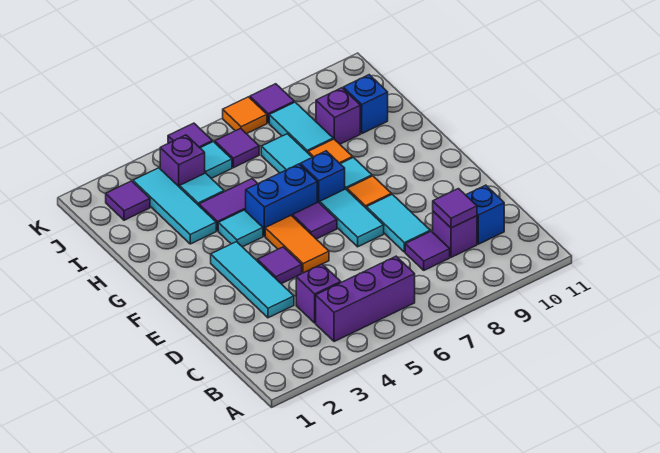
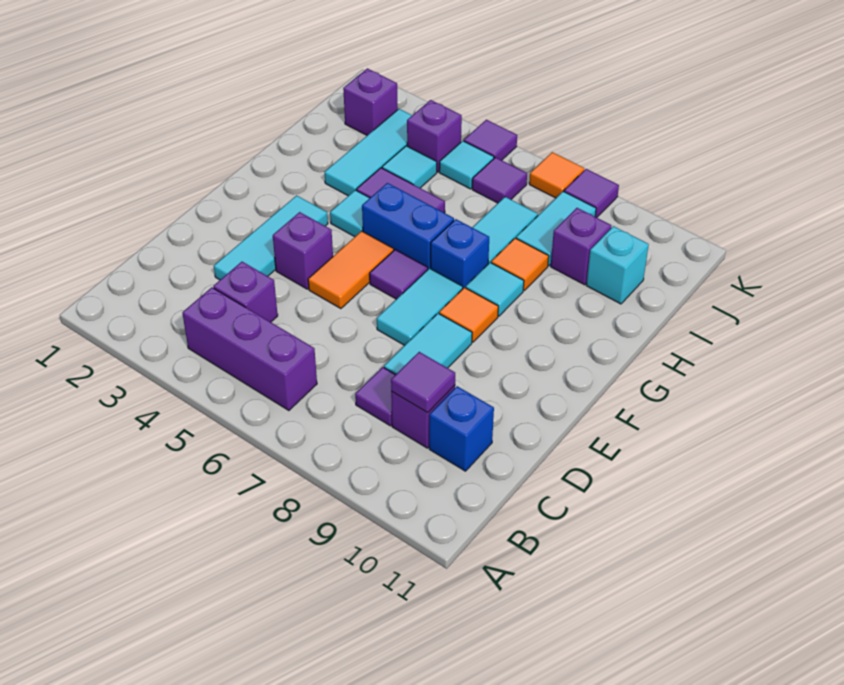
purple 1x1 tile [257,247,302,284] -> purple 1x1 brick [273,212,333,289]
blue 1x1 brick [343,75,388,133] -> cyan 1x1 brick [586,226,649,304]
purple 1x1 tile [106,181,150,220] -> purple 1x1 brick [343,69,398,135]

